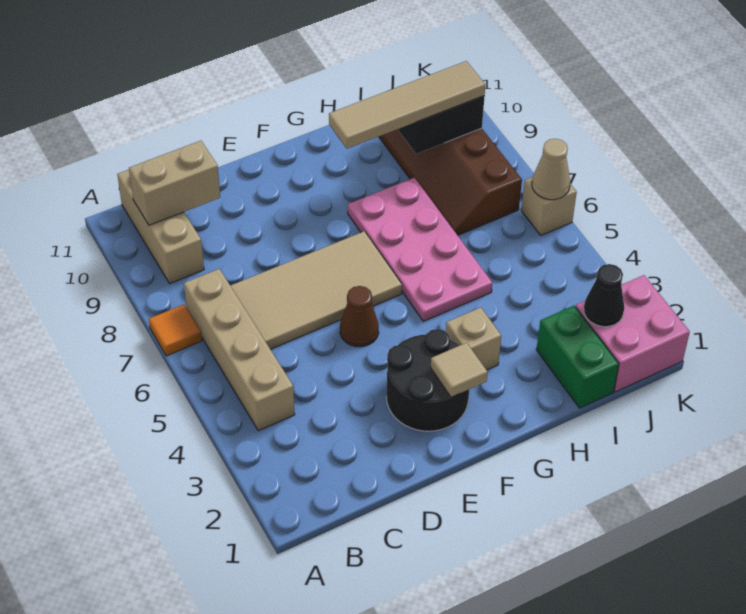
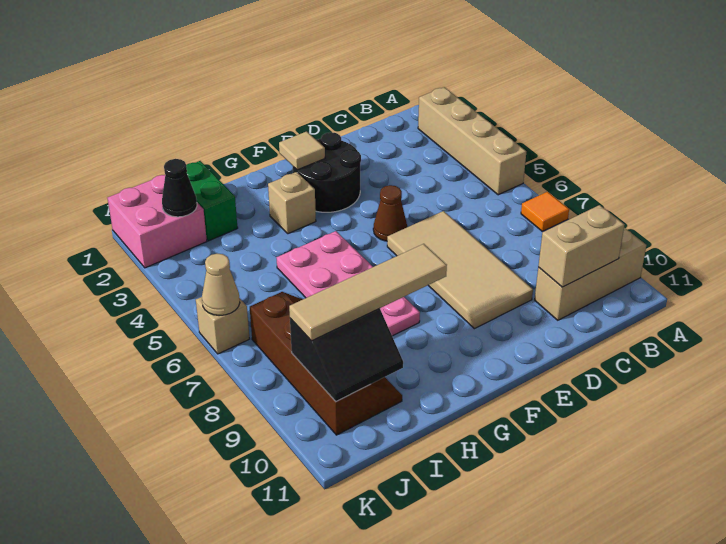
tan 1x4 brick [184,269,295,431] -> tan 1x4 brick moved to [418,87,526,195]
tan 1x3 brick [117,170,204,284] -> tan 1x3 brick turned to [535,228,646,320]
tan 2x4 tile [230,231,402,349] -> tan 2x4 tile turned to [387,211,533,329]

